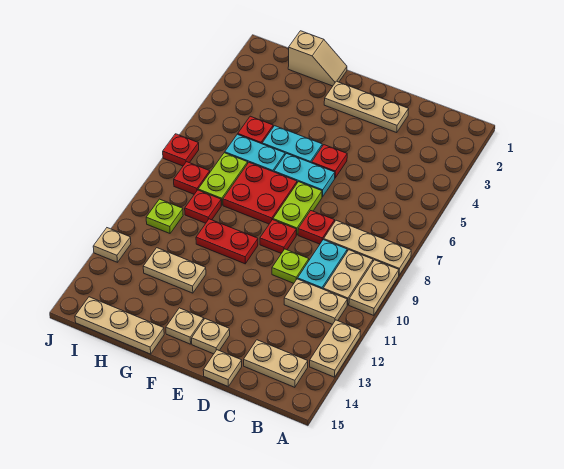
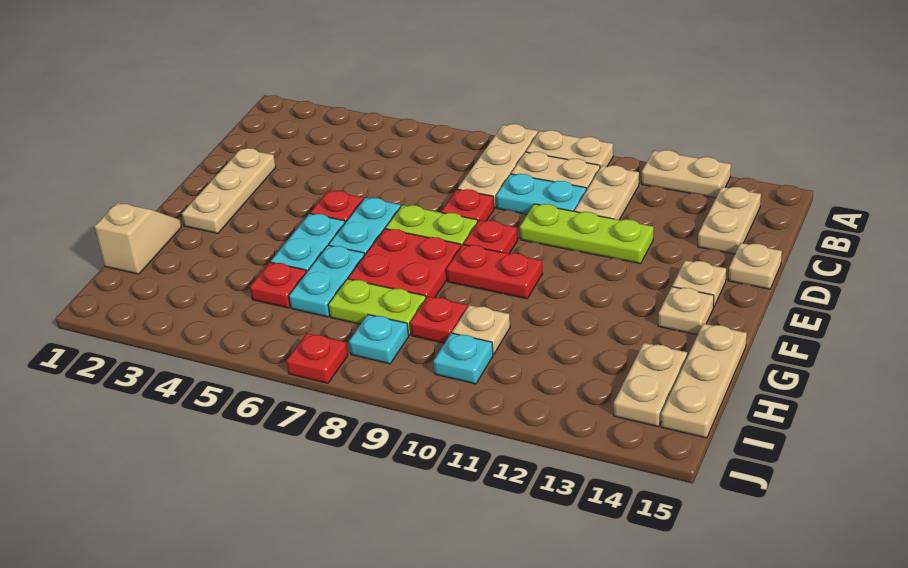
lime 1x1 plate [272,249,309,283] -> lime 1x3 plate [520,204,654,264]
red 1x2 plate [196,219,258,264] -> red 1x2 plate turned to [446,245,542,299]
tan 1x2 plate [143,248,206,293] -> tan 1x2 plate moved to [614,343,687,427]
red 1x1 plate [174,162,210,194] -> cyan 1x1 plate [349,315,409,364]
lime 1x1 plate [146,199,183,233] -> cyan 1x1 plate [434,333,493,384]
tan 1x1 plate [93,228,131,262] -> tan 1x1 plate moved to [452,305,510,354]

